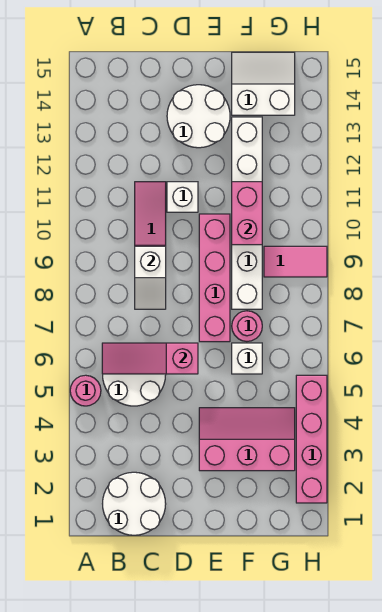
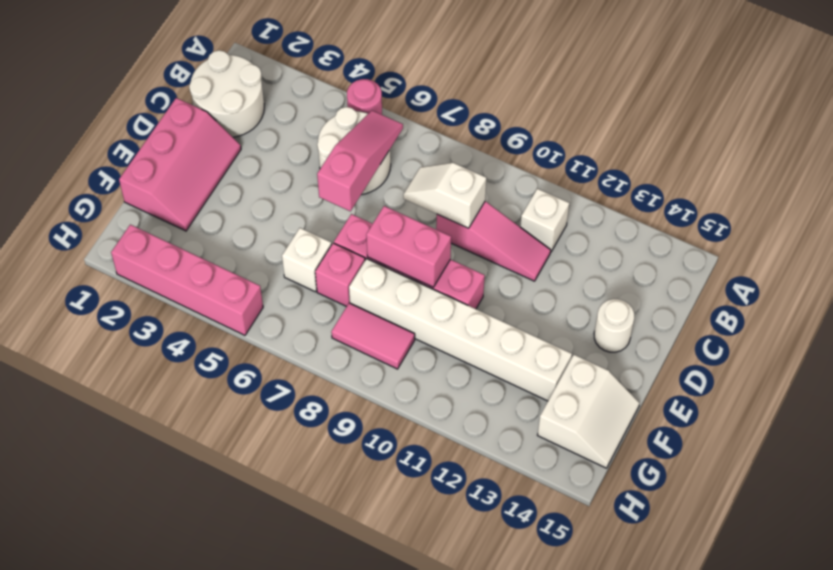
white 1x1 brick [167,182,198,212] -> white 1x1 brick moved to [520,189,569,252]
white 2x2 round brick [167,85,230,148] -> white 1x1 round brick [594,299,634,352]
pink 2x3 slope [199,408,295,471] -> pink 2x3 slope moved to [119,98,241,231]
pink 1x1 round brick [232,311,262,341] -> pink 1x1 brick [315,243,365,307]
pink 1x2 brick [232,182,262,245] -> pink 1x2 brick moved to [366,206,451,287]
pink 1x2 tile [264,246,327,277] -> pink 1x2 tile turned to [331,303,415,369]

